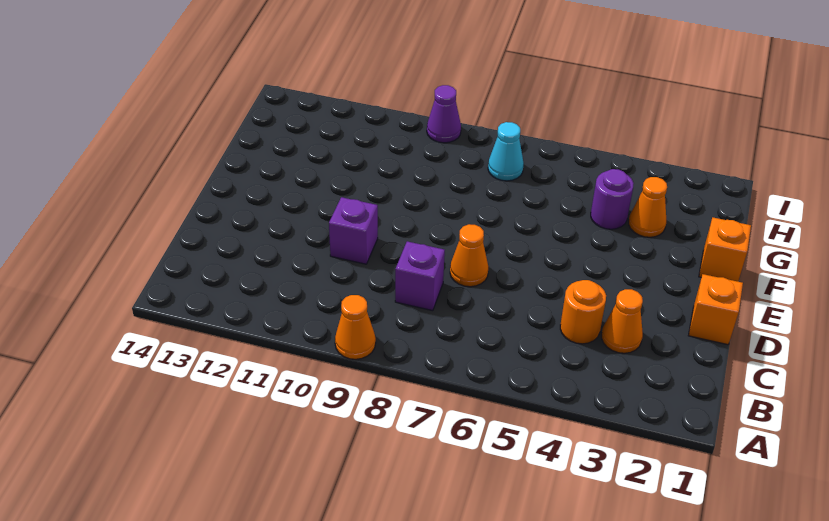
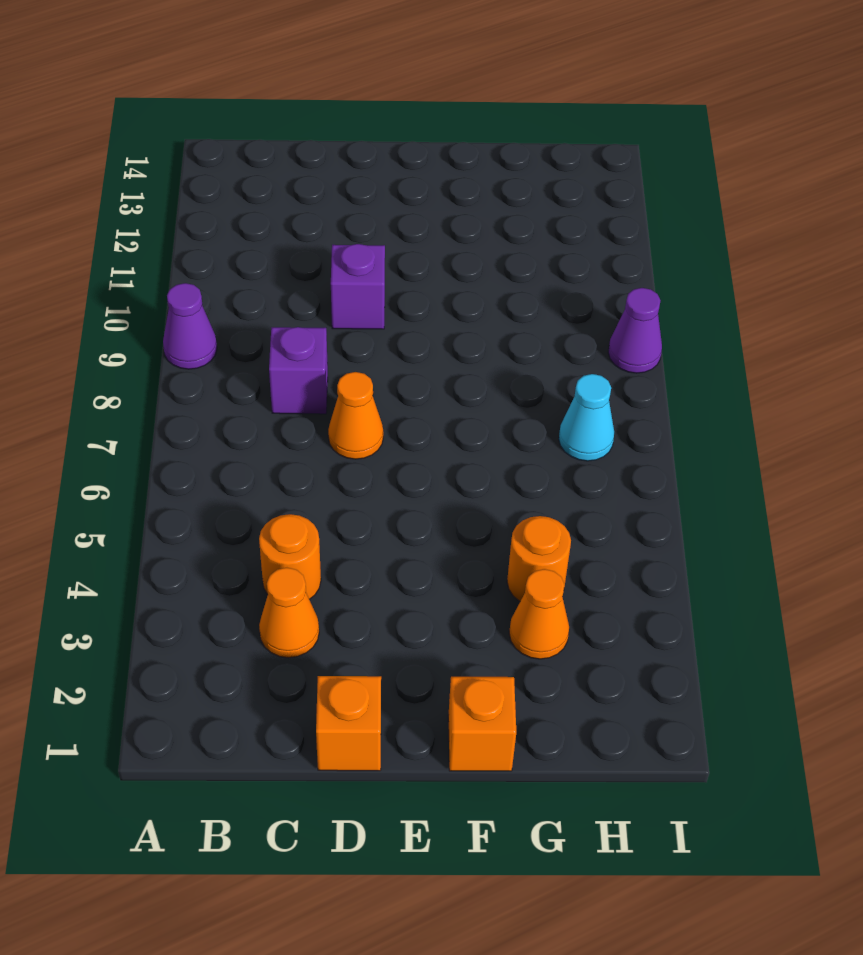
orange 1x1 cone [335,295,376,359] -> purple 1x1 cone [163,283,217,369]
purple 1x1 round brick [591,169,634,229] -> orange 1x1 round brick [507,516,571,601]

